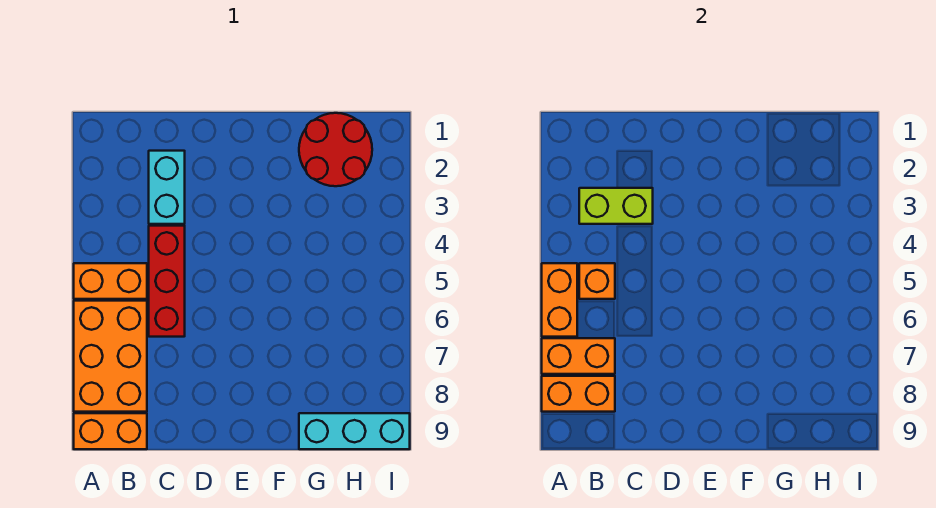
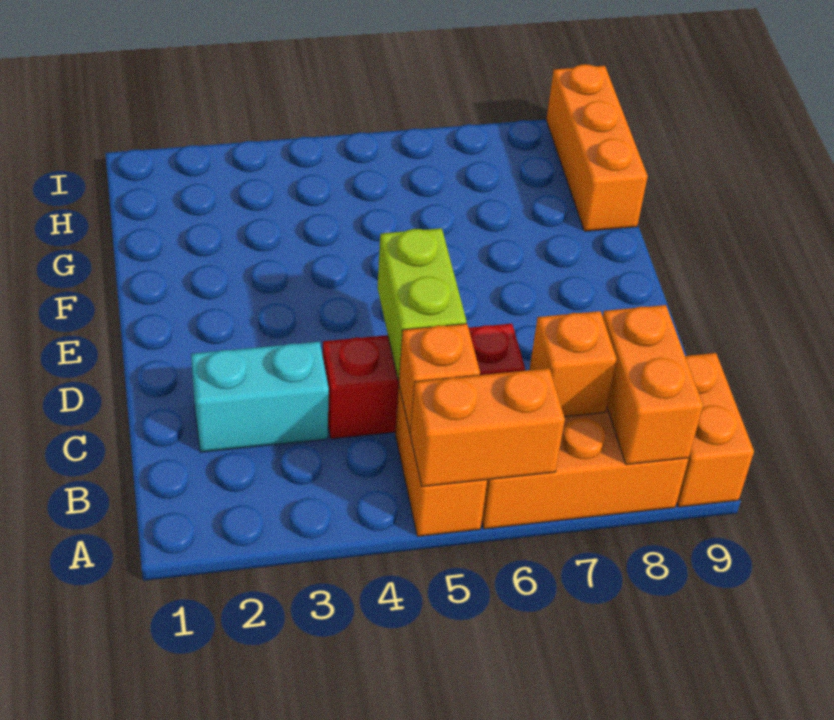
orange 1x2 brick [542,338,615,374] -> orange 1x1 brick [529,311,617,417]
lime 1x2 brick [579,188,653,224] -> lime 1x2 brick moved to [377,228,467,381]
red 2x2 round brick [299,113,372,186] -> none
cyan 1x3 brick [299,413,410,449] -> orange 1x3 brick [546,64,648,231]

